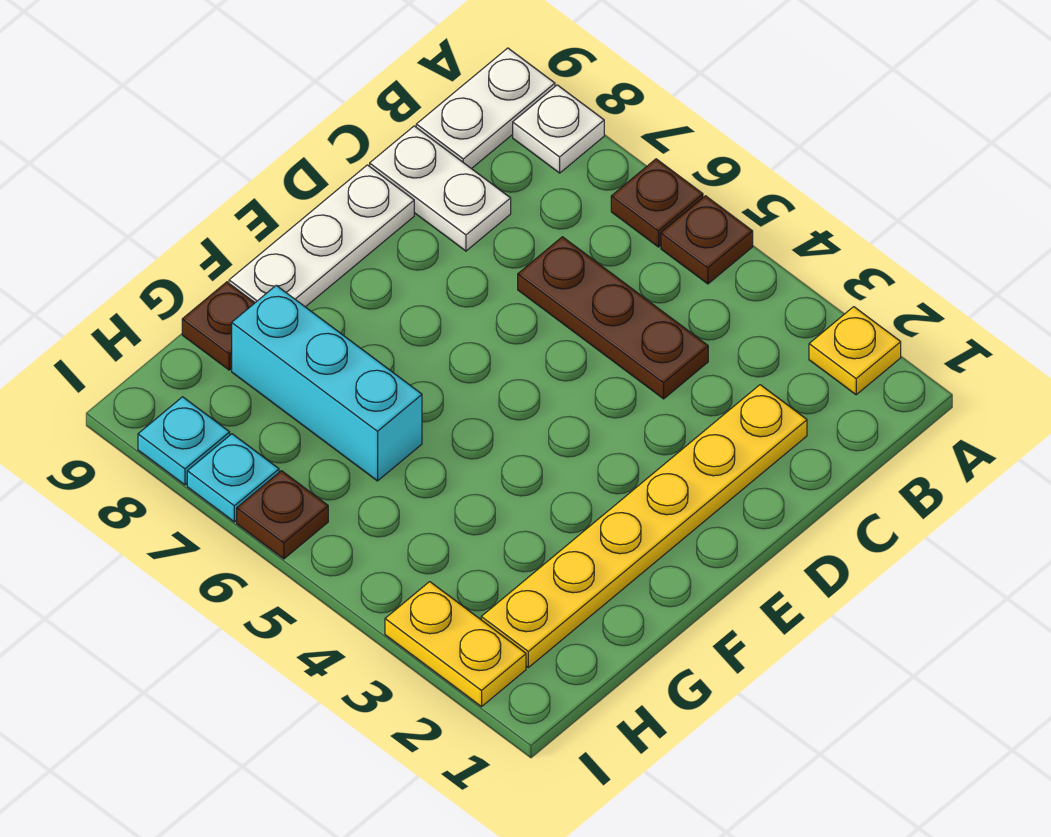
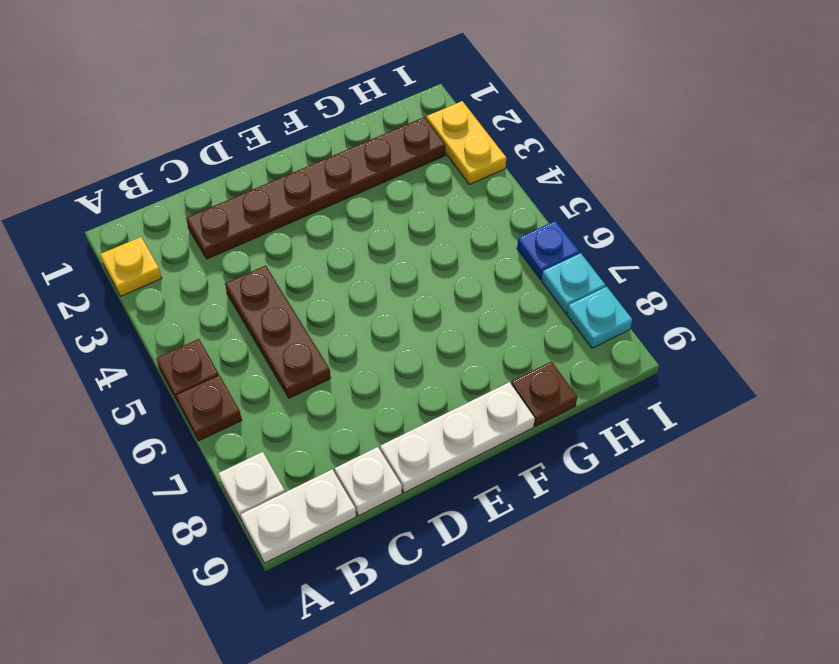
yellow 1x6 plate [481,385,807,667] -> brown 1x6 plate [186,117,445,259]
white 1x2 plate [370,126,511,251] -> white 1x1 plate [335,447,402,516]
cyan 1x3 brick [232,285,422,481] -> none
brown 1x1 plate [237,471,328,559] -> blue 1x1 plate [517,221,579,280]

